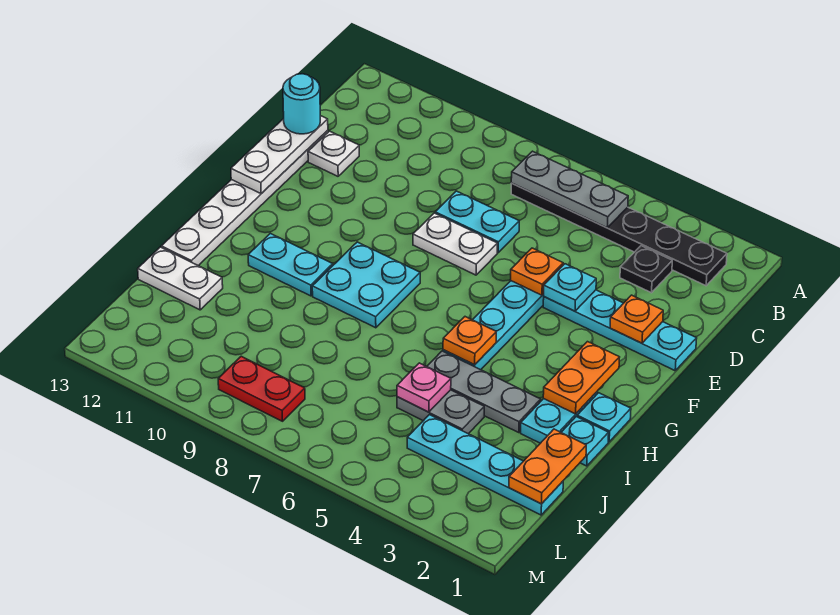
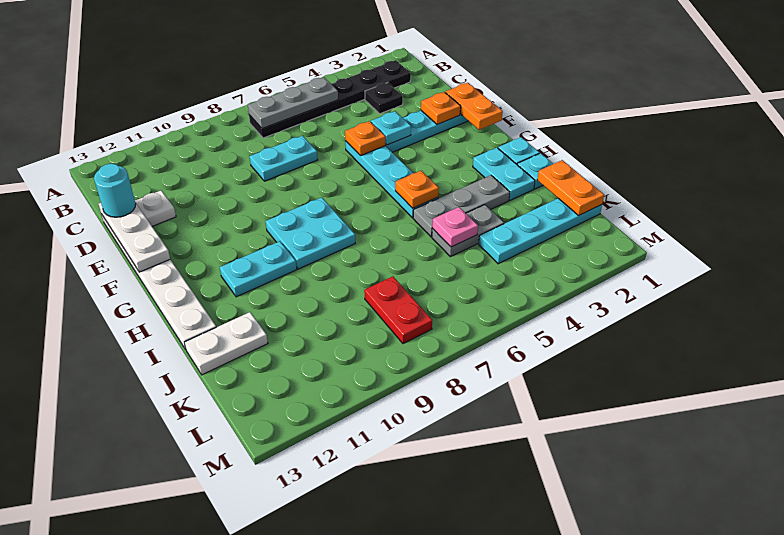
white 1x2 plate [413,213,497,275] -> none
orange 1x2 plate [543,342,620,414] -> orange 1x2 plate moved to [445,83,503,130]
red 1x2 plate [218,356,305,421] -> red 1x2 plate turned to [364,276,432,344]

